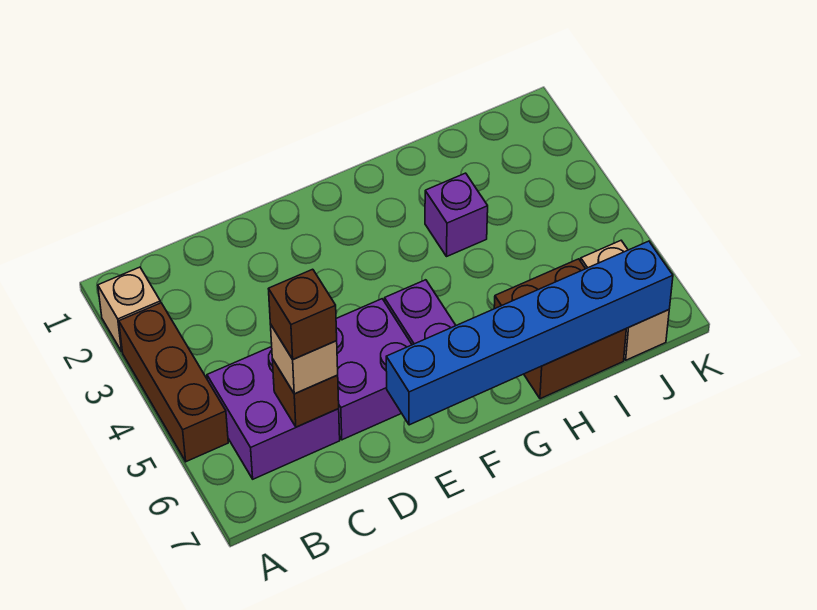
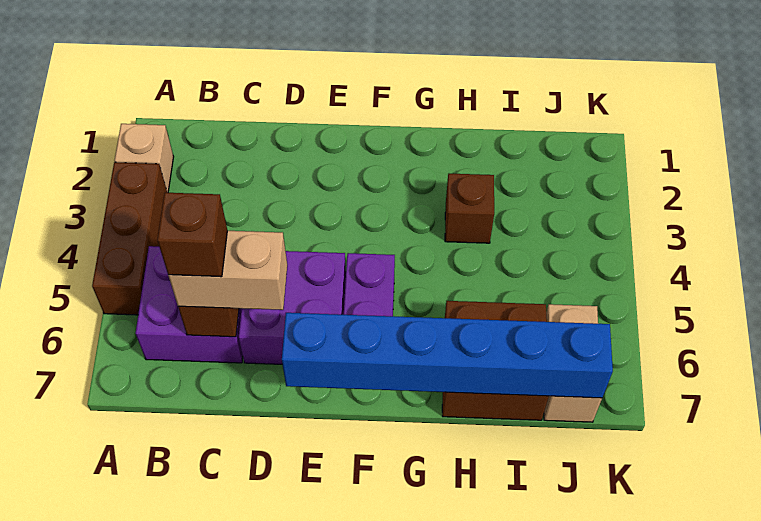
tan 1x1 brick [270,324,338,394] -> tan 1x2 brick [168,231,287,310]
purple 1x1 brick [425,173,488,256] -> brown 1x1 brick [445,174,494,243]

